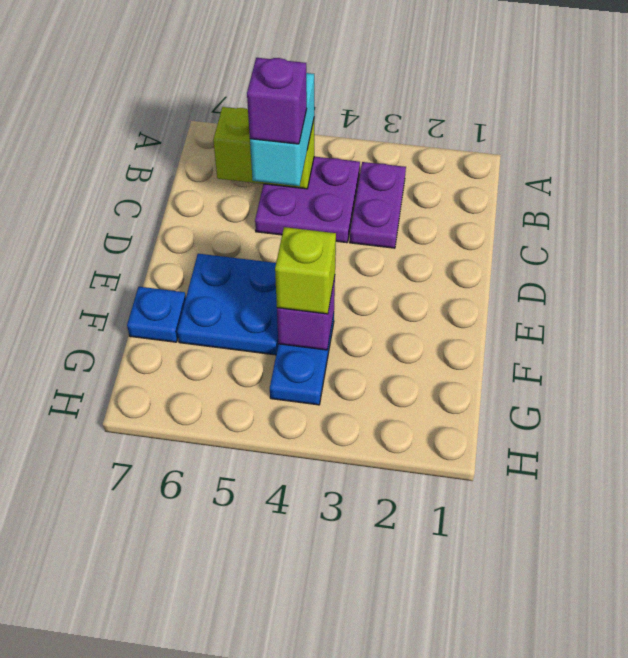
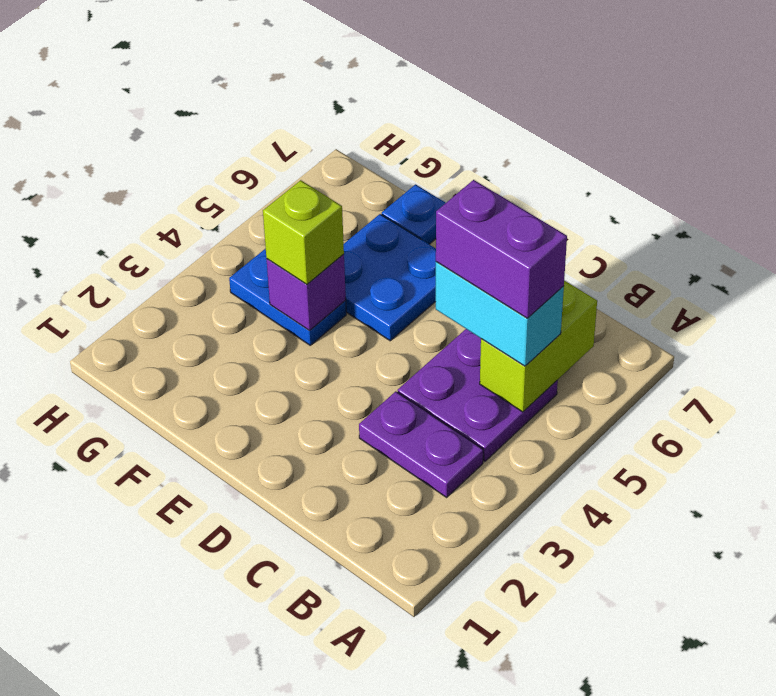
purple 1x1 brick [247,58,307,144] -> purple 1x2 brick [436,180,567,318]

